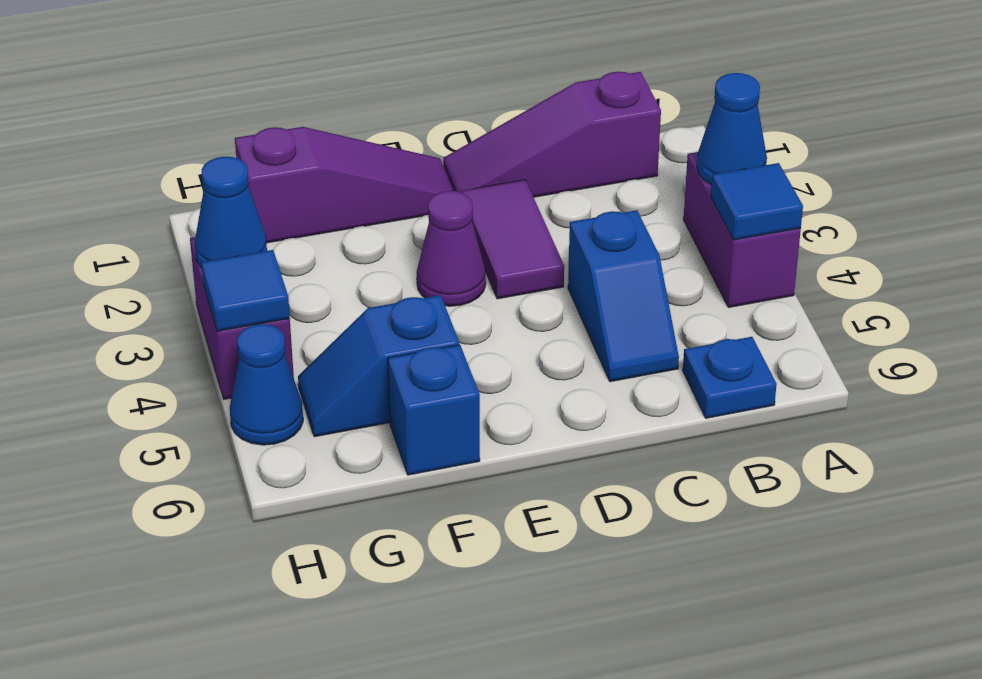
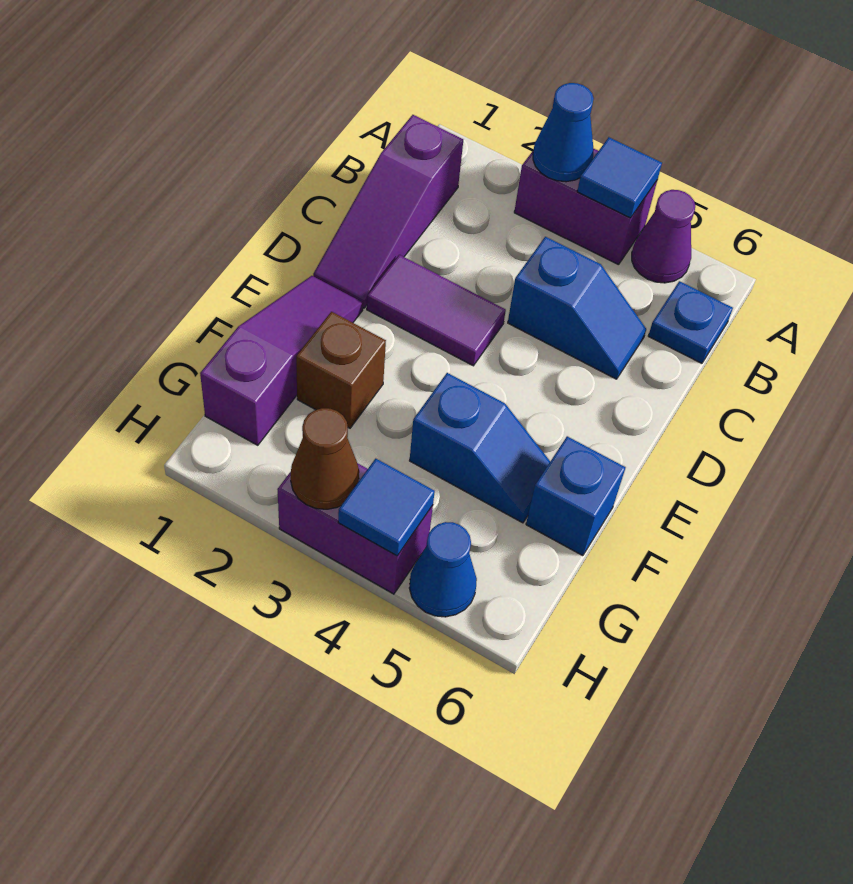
purple 1x1 cone [417,191,486,306] -> purple 1x1 cone moved to [632,190,695,283]
none -> brown 1x1 brick [296,312,386,428]
blue 1x2 slope [298,295,459,437] -> blue 1x2 slope turned to [410,373,550,523]
blue 1x1 cone [195,157,267,268] -> brown 1x1 cone [291,408,359,509]

